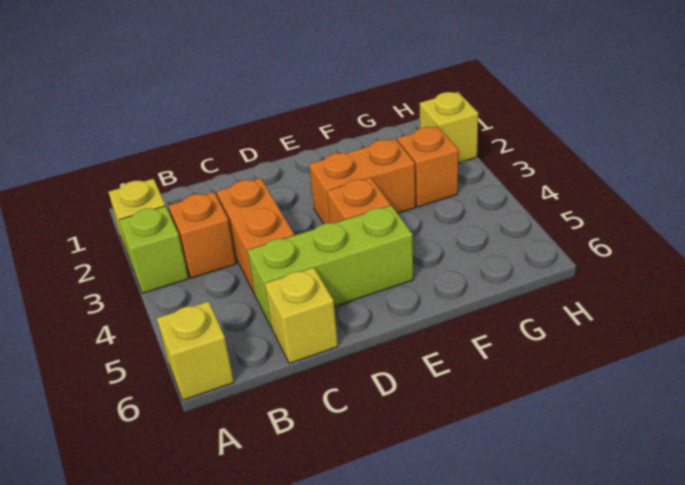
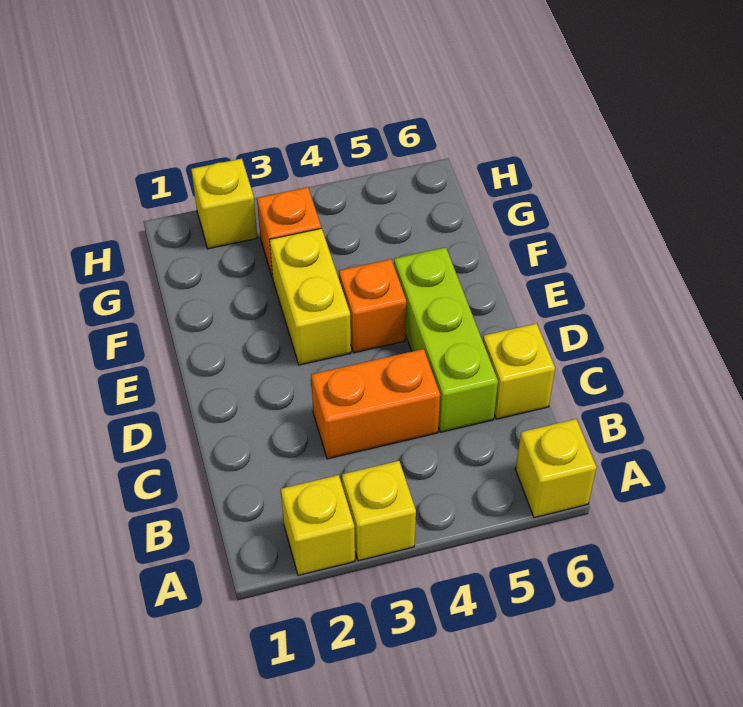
lime 1x1 brick [119,206,189,294] -> yellow 1x1 brick [342,461,416,561]
orange 1x1 brick [168,192,236,278] -> none
orange 1x2 brick [309,139,416,224] -> yellow 1x2 brick [270,228,351,365]

